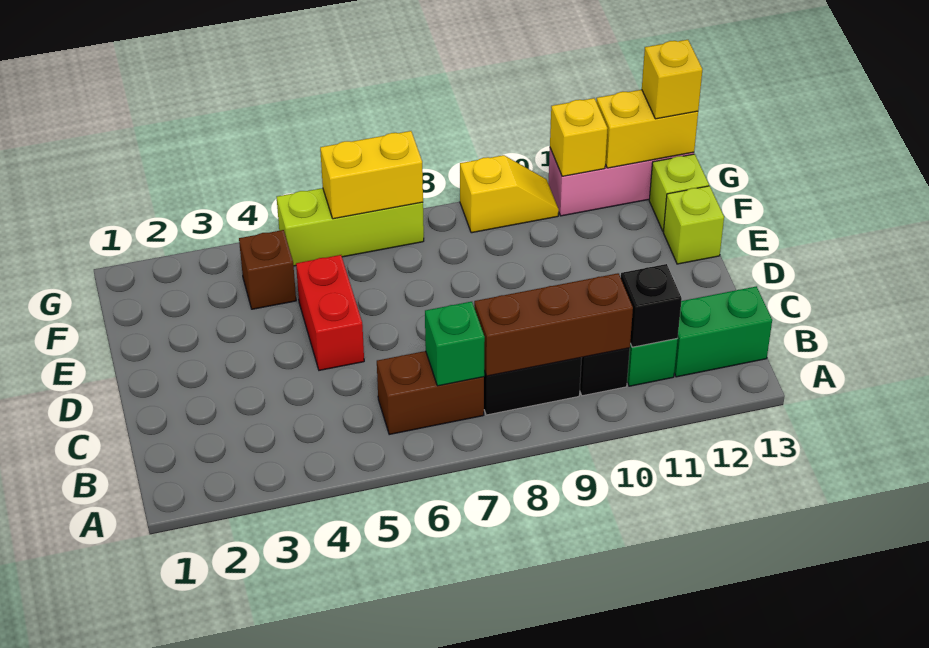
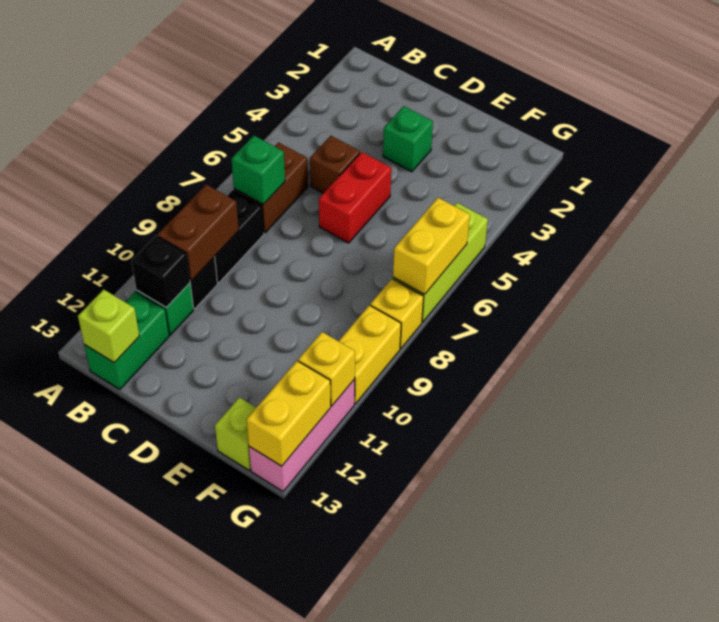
brown 1x3 brick [474,273,633,376] -> brown 1x2 brick [157,185,239,281]
none -> green 1x1 brick [383,106,433,172]
red 1x2 brick [296,255,364,370] -> red 1x2 brick turned to [319,152,391,243]
lime 1x1 brick [663,186,724,264] -> lime 1x1 brick moved to [78,289,139,363]
brown 1x1 brick [239,230,296,309] -> brown 1x1 brick moved to [310,136,360,193]
yellow 1x2 slope [460,155,559,233] -> yellow 1x2 brick [339,305,401,404]
yellow 1x1 brick [642,40,702,119] -> yellow 1x1 brick moved to [370,279,424,349]

